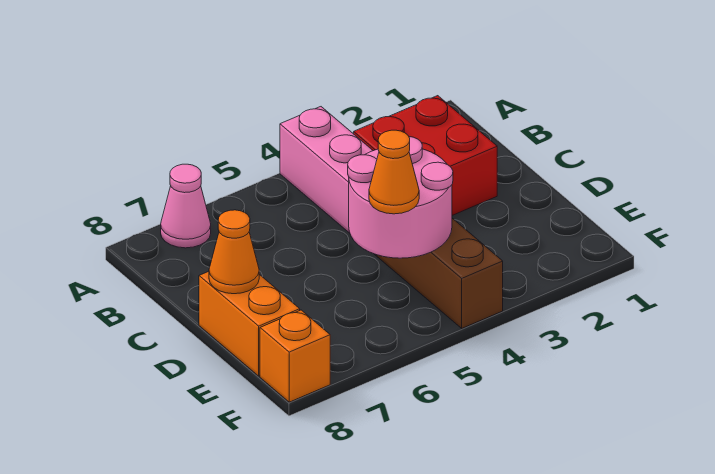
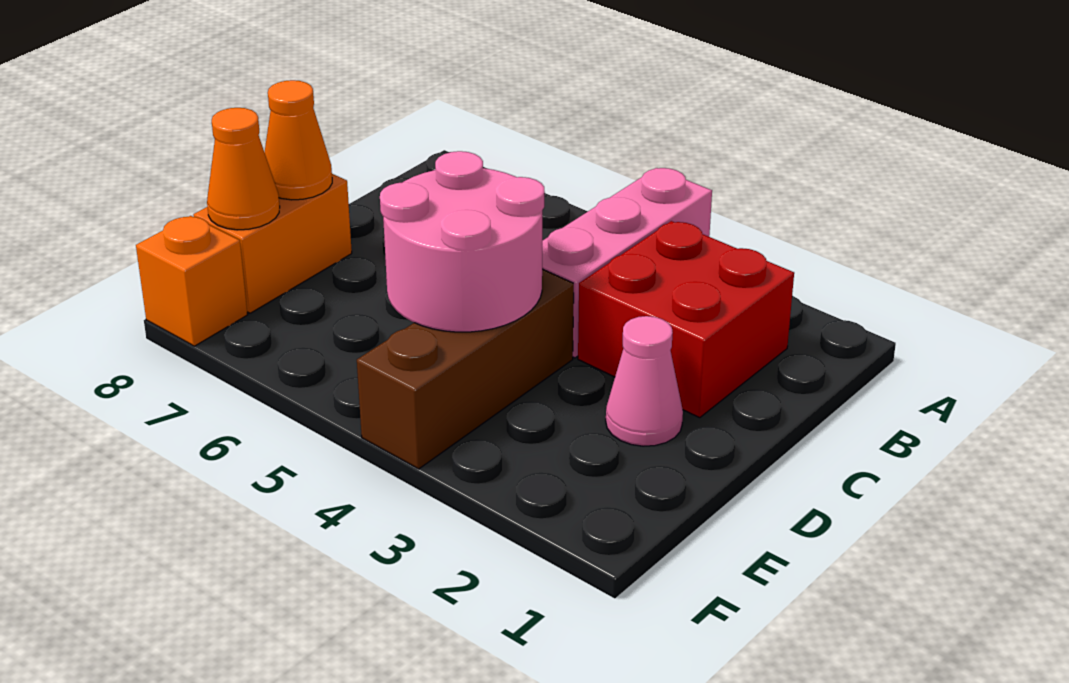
pink 1x1 cone [161,164,211,248] -> pink 1x1 cone moved to [606,316,683,446]
orange 1x1 cone [369,130,419,214] -> orange 1x1 cone moved to [207,108,280,230]

